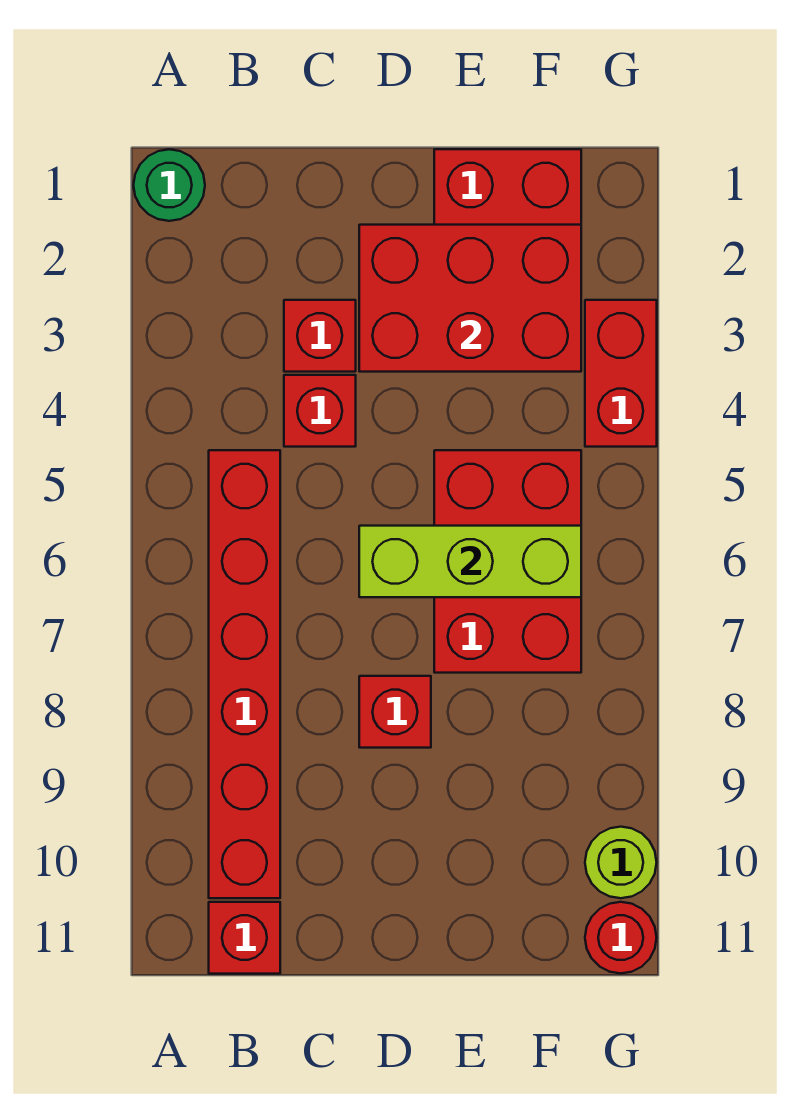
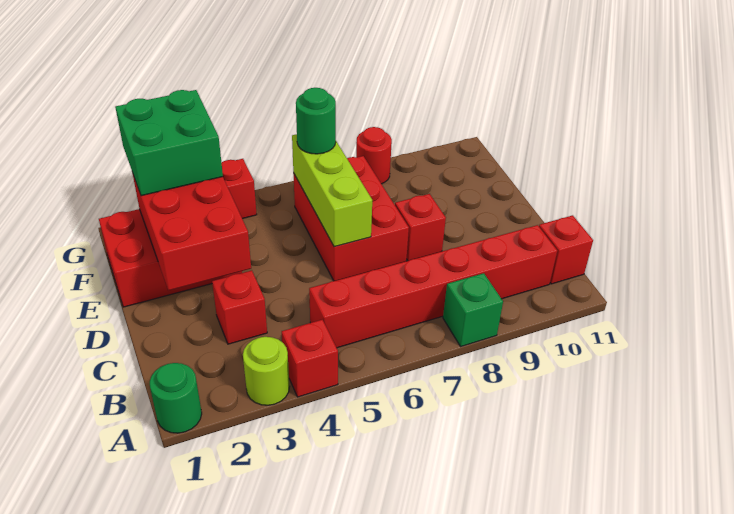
none -> green 1x1 brick [443,273,503,346]
red 1x1 brick [284,375,356,447] -> red 1x1 brick moved to [282,320,338,397]
red 2x3 brick [434,450,581,673] -> red 2x3 brick turned to [293,156,409,281]
none -> green 2x2 brick [115,90,223,196]
none -> green 1x1 round brick [296,88,336,154]
lime 1x1 round brick [585,827,657,898] -> lime 1x1 round brick moved to [243,337,290,405]
red 1x1 round brick [585,902,657,973] -> red 1x1 round brick moved to [356,127,392,184]

